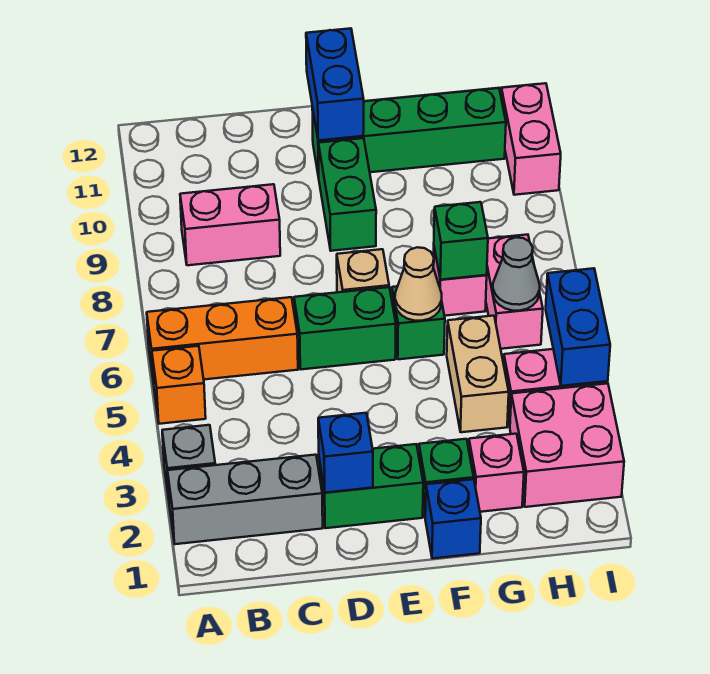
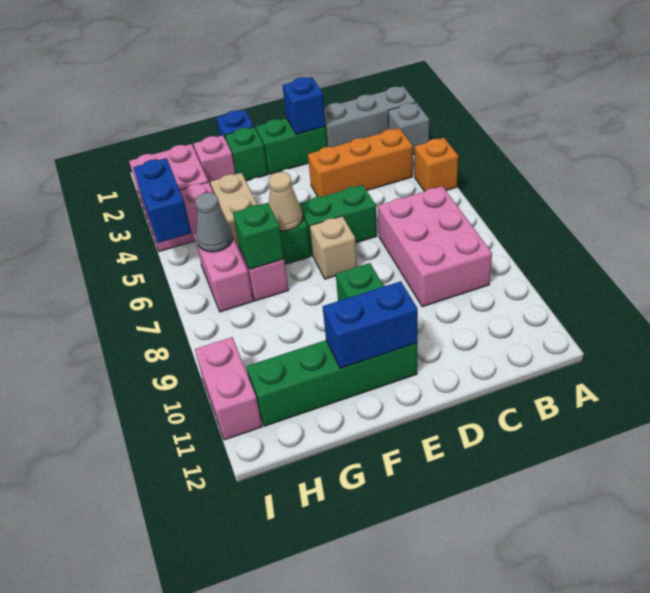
orange 1x3 brick [147,297,298,384] -> orange 1x3 brick moved to [308,128,413,197]
pink 1x2 brick [180,184,280,265] -> pink 2x3 brick [378,186,492,307]
blue 1x2 brick [306,28,364,140] -> blue 1x2 brick turned to [323,281,418,368]

